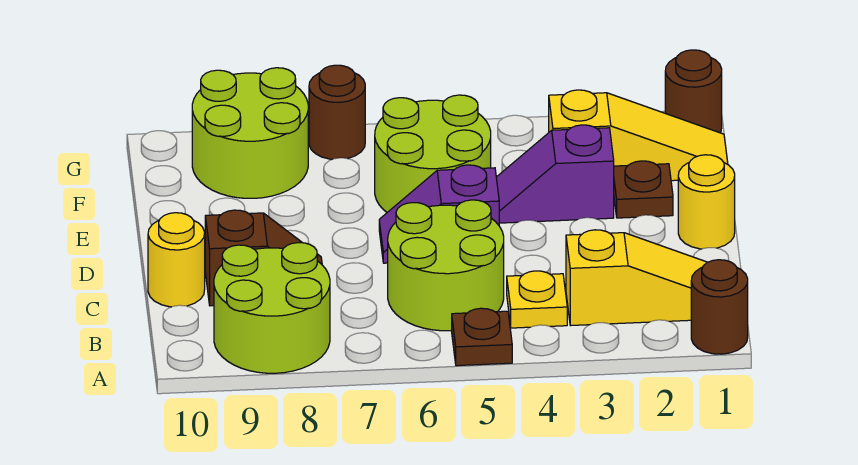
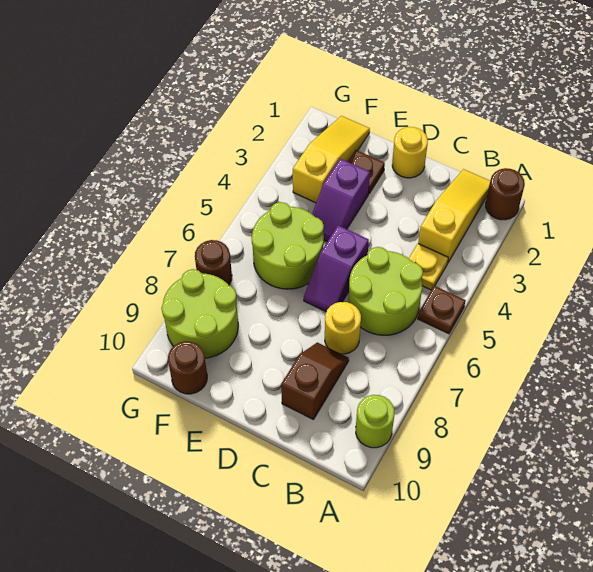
lime 2x2 round brick [214,243,330,373] -> lime 1x1 round brick [356,395,394,448]
yellow 1x1 round brick [148,213,205,307] -> yellow 1x1 round brick moved to [325,302,361,354]
brown 1x1 round brick [665,50,722,133] -> brown 1x1 round brick moved to [168,341,207,394]

